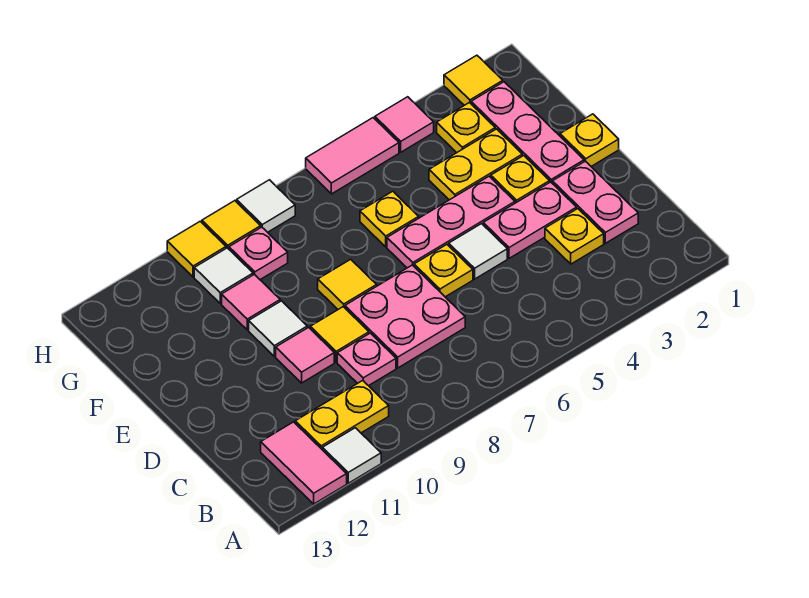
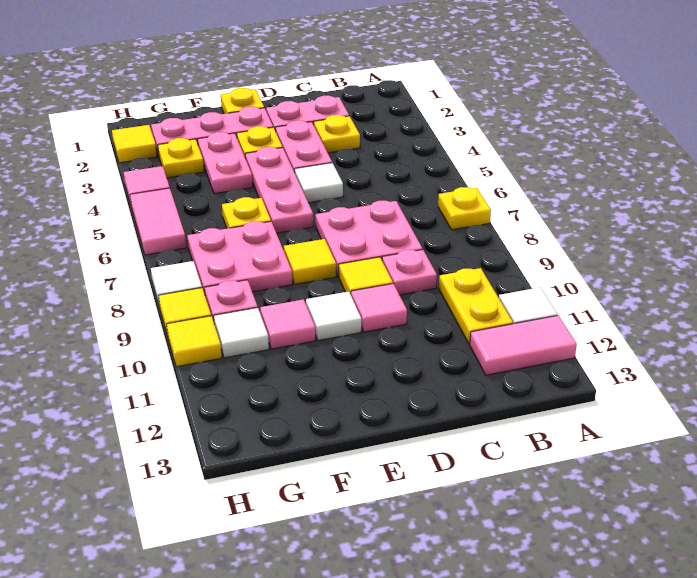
yellow 1x1 plate [414,245,473,297] -> yellow 1x1 plate moved to [438,187,491,230]
yellow 1x2 plate [429,129,522,200] -> pink 1x2 plate [198,132,253,194]
none -> pink 2x2 plate [187,221,292,294]

